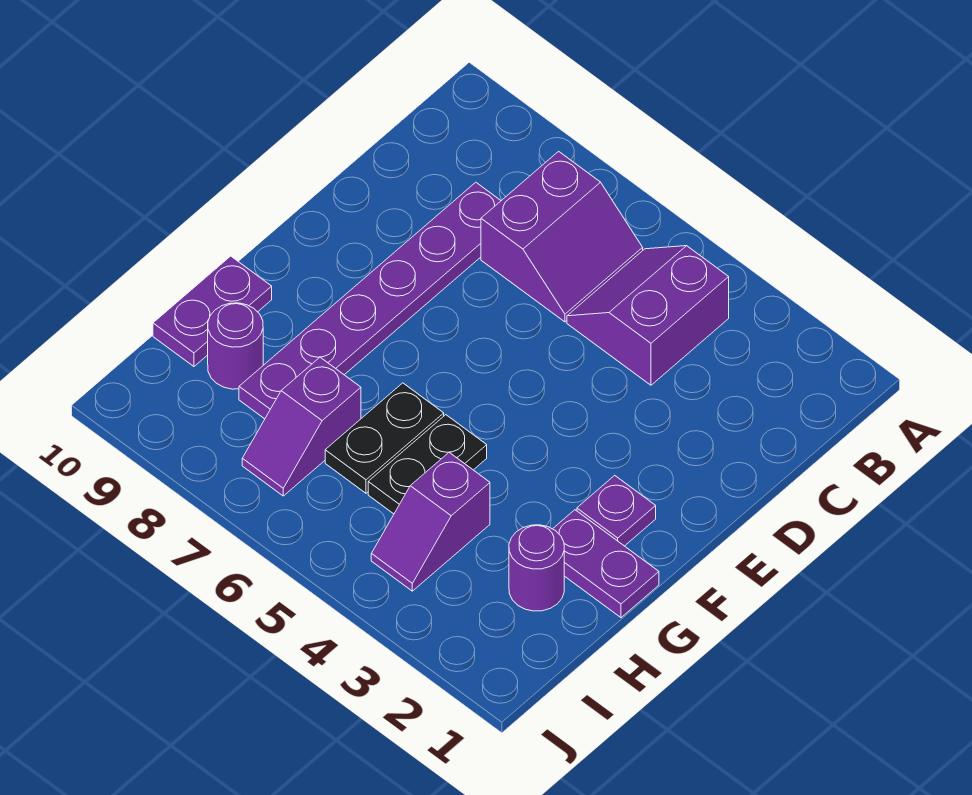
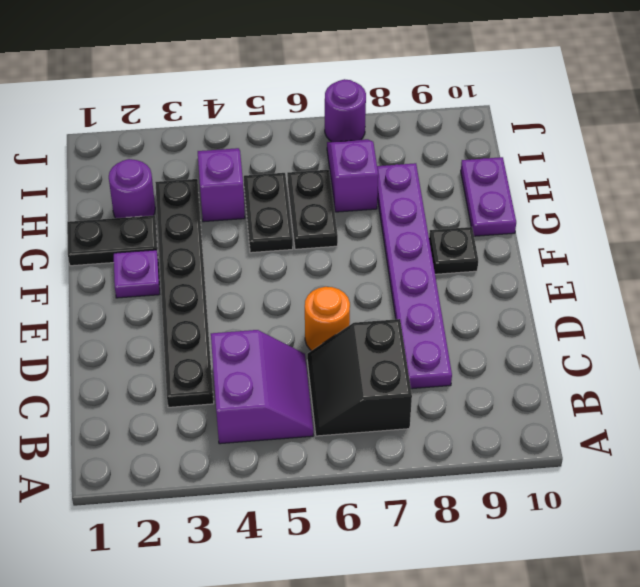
purple 2x2 slope [481,151,643,322] -> black 2x2 slope [307,319,412,436]
none -> black 1x6 plate [155,179,214,407]
none -> orange 1x1 round brick [305,287,350,351]
none -> black 1x1 plate [429,227,478,274]
purple 1x2 plate [553,510,659,618] -> black 1x2 plate [67,215,158,266]
purple 1x1 round brick [208,303,263,389] -> purple 1x1 round brick moved to [325,79,366,142]

